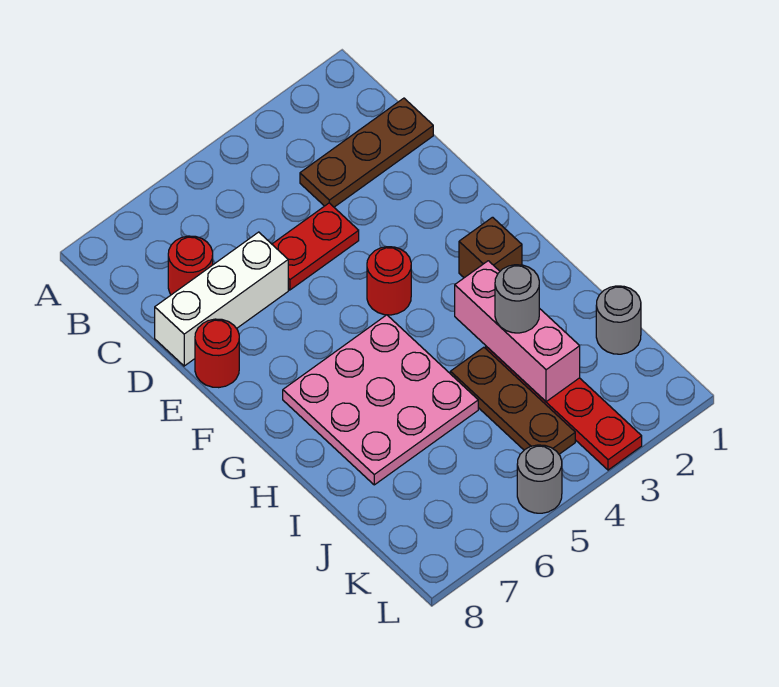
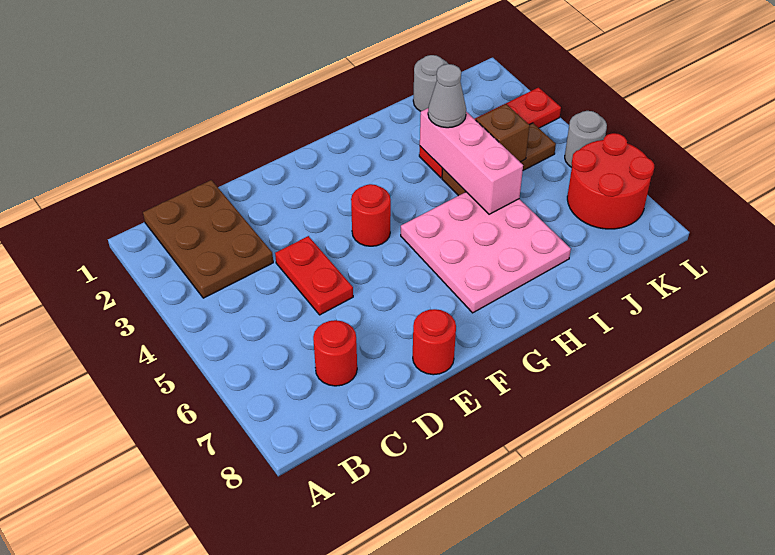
brown 1x3 plate [300,98,433,207] -> brown 2x3 plate [143,180,273,298]
white 1x3 brick [155,232,288,366] -> none
brown 1x1 brick [459,217,522,278] -> brown 1x1 brick moved to [476,104,530,162]
pink 1x3 brick [455,261,580,402] -> pink 1x3 brick turned to [420,108,523,214]
grey 1x1 round brick [495,265,539,333] -> grey 1x1 cone [428,64,466,128]
none -> red 2x2 round brick [567,133,654,229]

